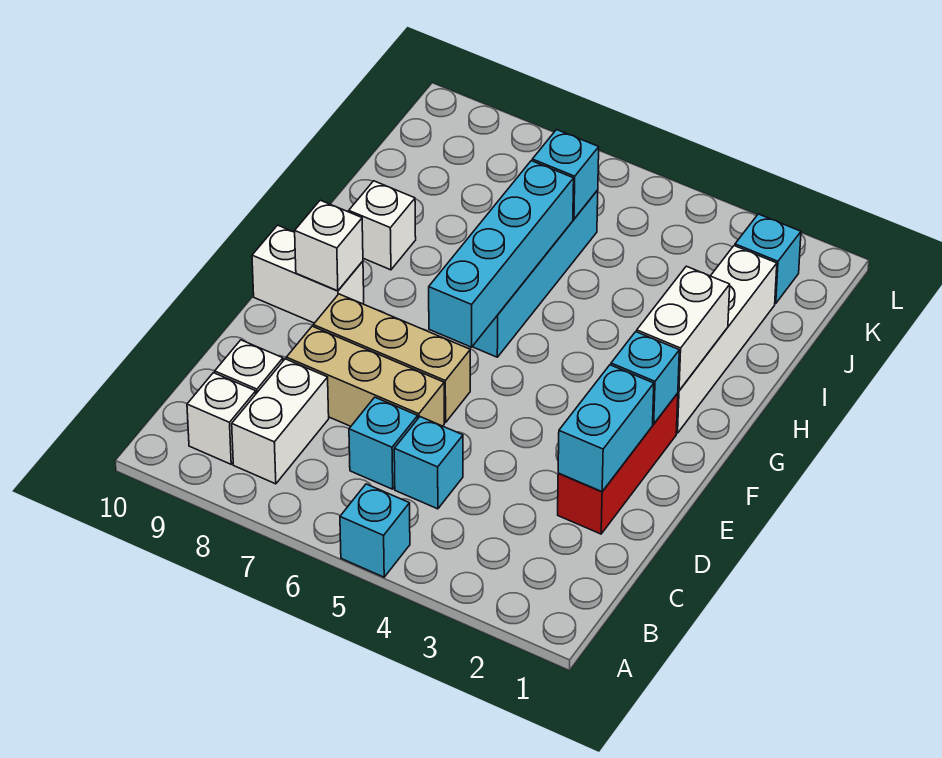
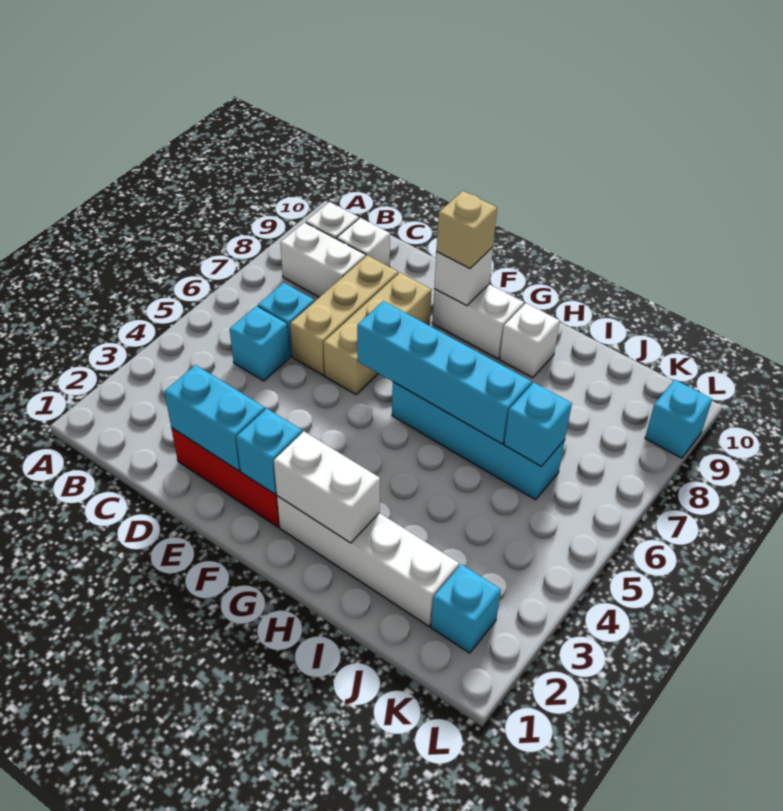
cyan 1x1 brick [340,484,410,577] -> cyan 1x1 brick moved to [645,380,712,458]
white 1x2 brick [252,225,364,323] -> white 1x2 brick turned to [432,284,524,359]
none -> tan 1x1 brick [437,191,497,269]

